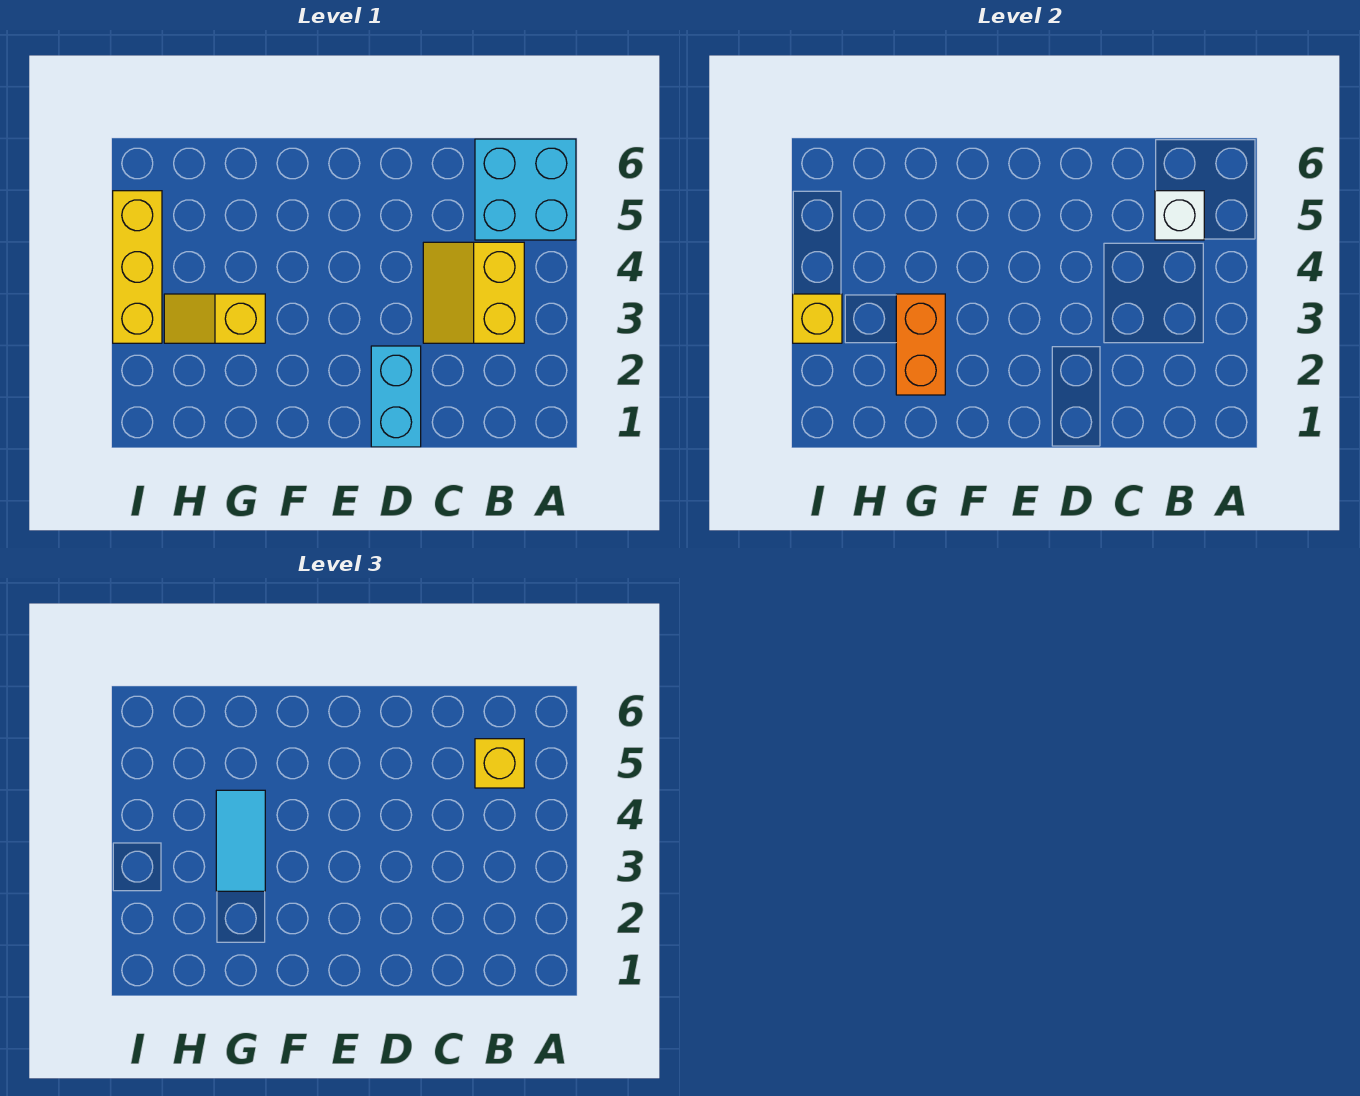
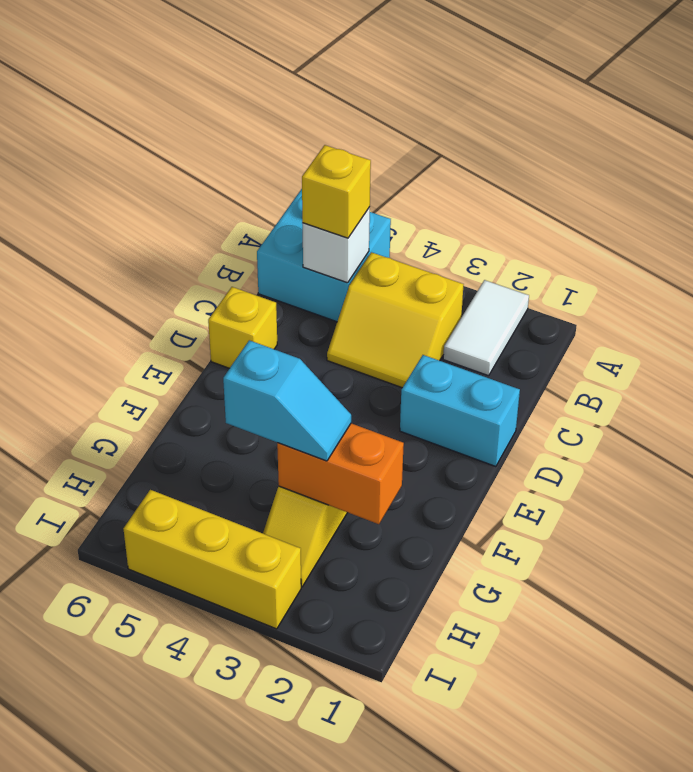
none -> white 1x2 tile [443,280,529,376]
cyan 1x2 tile [216,790,265,891] -> cyan 1x2 slope [223,340,351,461]
yellow 1x1 brick [793,294,842,343] -> yellow 1x1 brick moved to [208,287,277,368]

